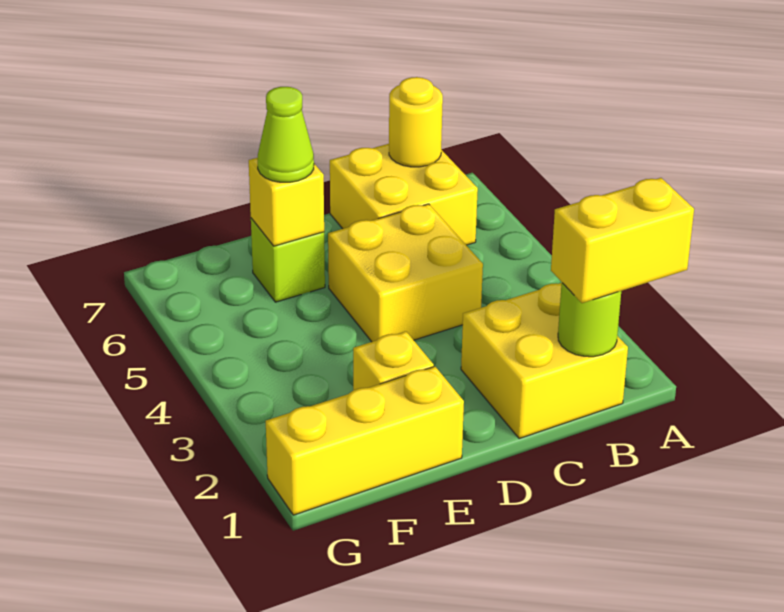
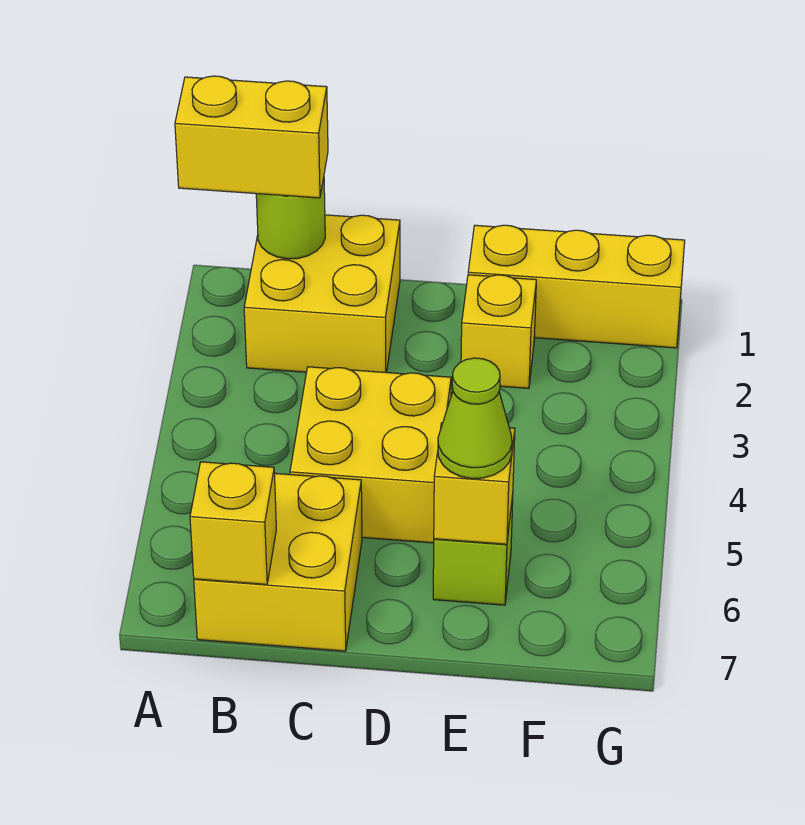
yellow 1x1 round brick [389,77,443,167] -> yellow 1x1 brick [190,462,276,584]

